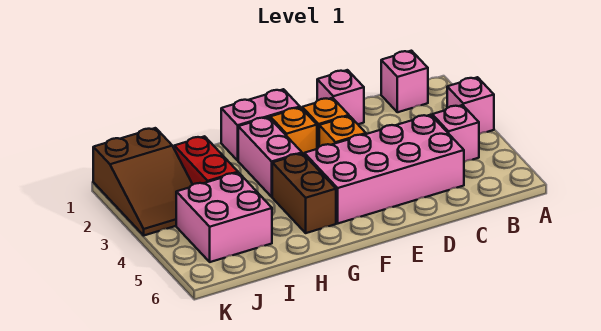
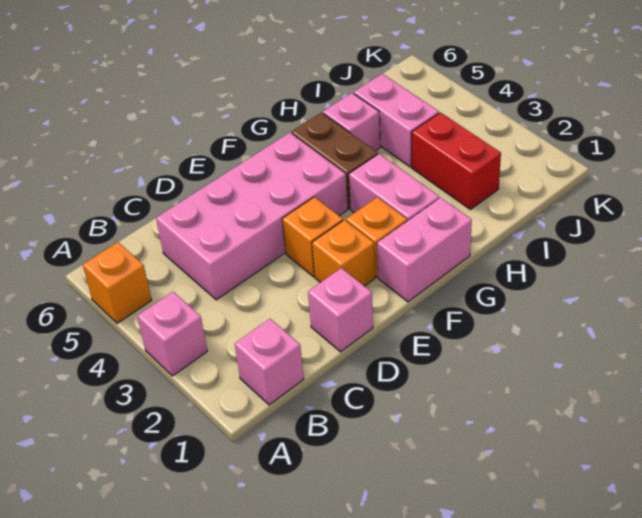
none -> orange 1x1 brick [83,242,152,323]
pink 1x1 brick [432,105,479,162] -> pink 1x1 brick moved to [323,93,380,151]
pink 2x2 brick [176,173,272,262] -> pink 1x2 brick [354,74,439,167]
brown 2x3 slope [93,128,193,235] -> none

